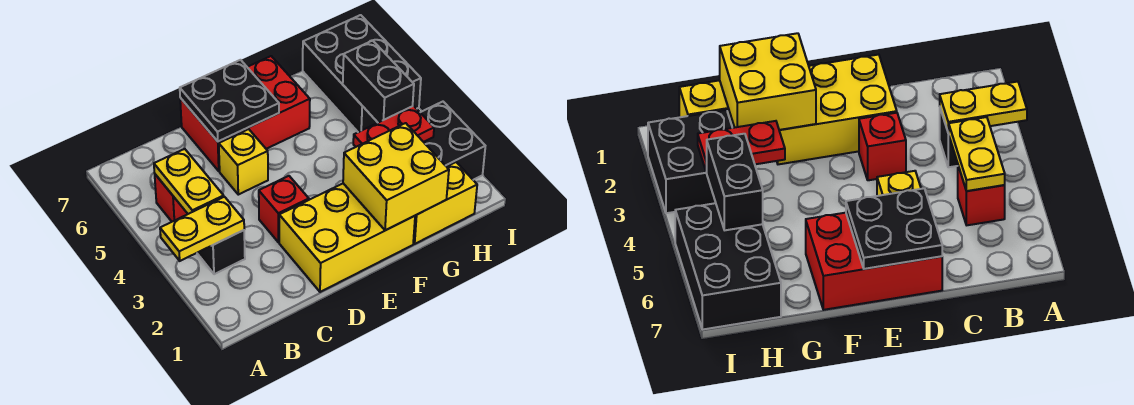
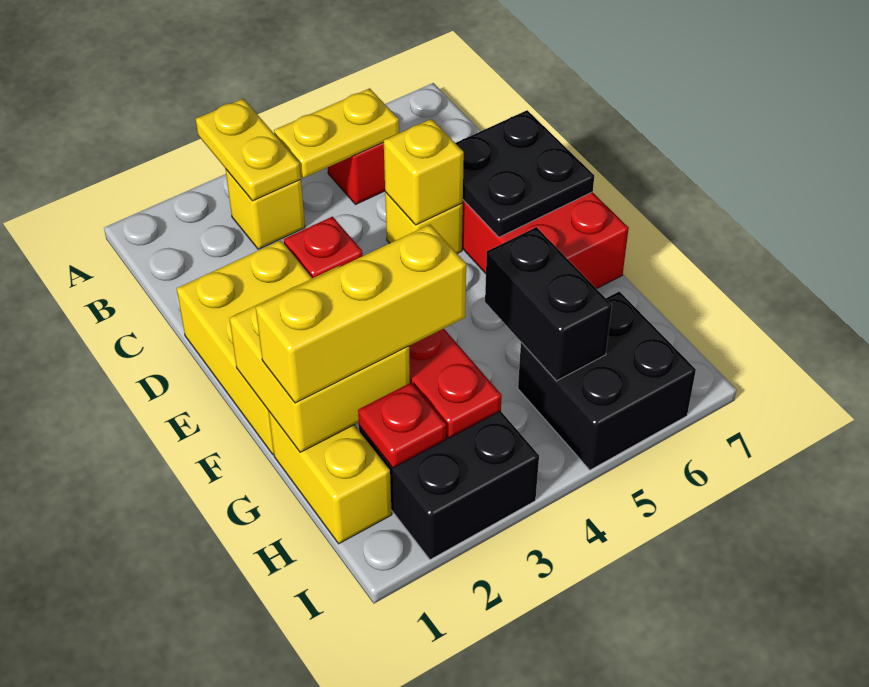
black 1x1 brick [197,230,245,274] -> yellow 1x1 brick [226,170,305,249]
none -> yellow 1x1 brick [384,119,464,225]
none -> yellow 1x3 brick [256,225,466,403]
none -> red 1x1 plate [358,382,446,468]
black 1x2 brick [343,41,414,123] -> black 1x2 brick turned to [485,227,612,381]
black 2x3 brick [303,15,421,132] -> black 2x2 brick [518,291,696,470]

